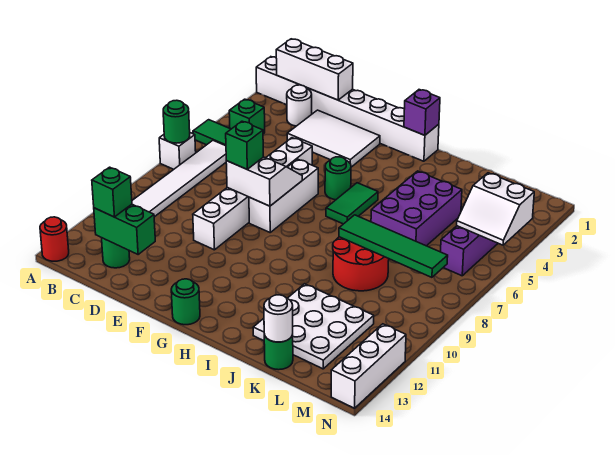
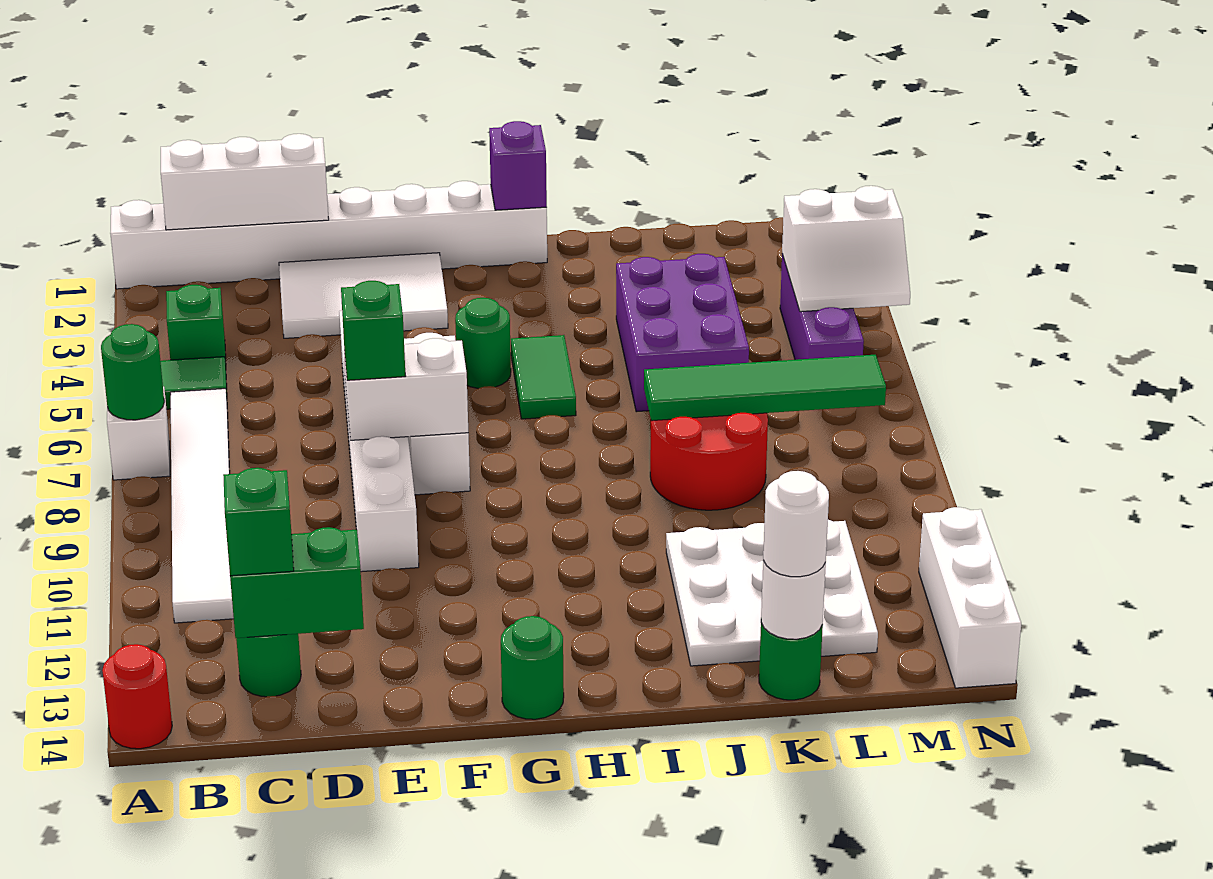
white 1x1 round brick [287,85,312,126] -> white 1x1 round brick moved to [763,471,829,577]

